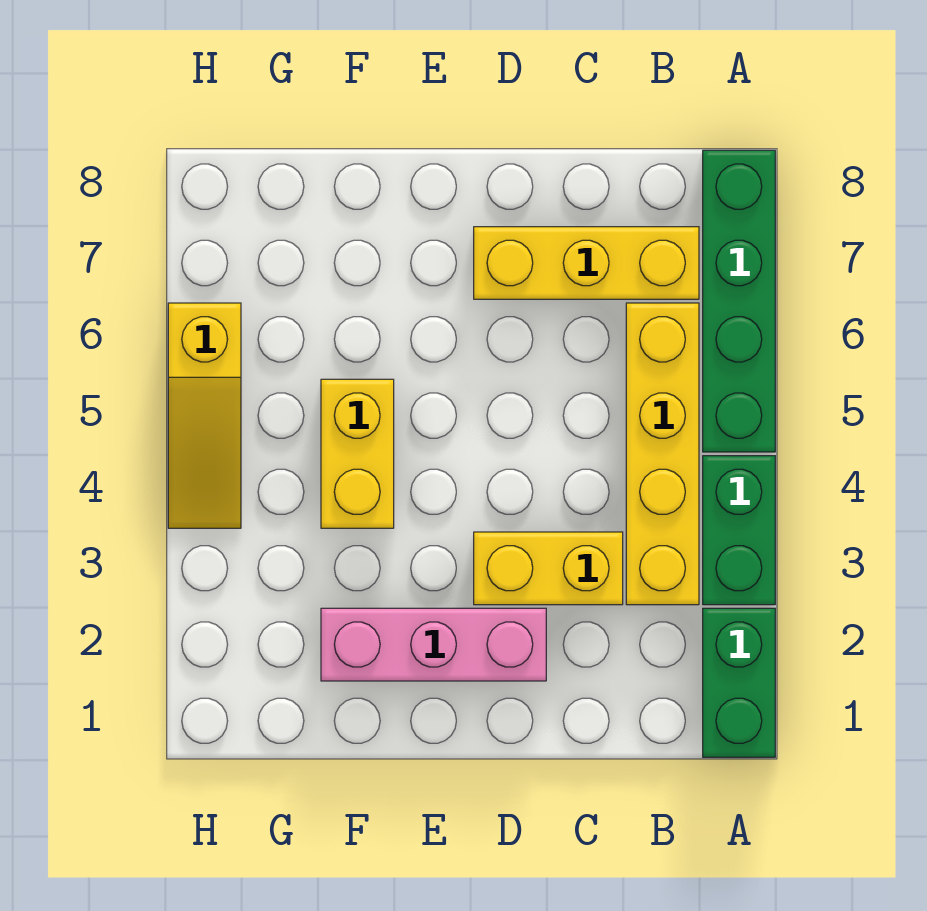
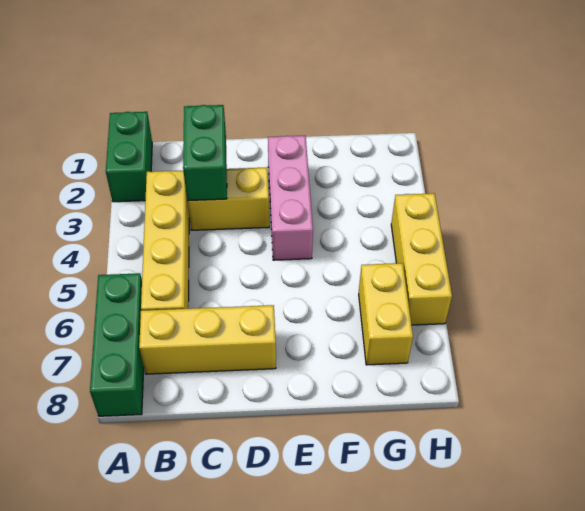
green 1x2 brick [703,456,775,605] -> green 1x2 brick moved to [183,105,227,201]
green 1x4 brick [703,150,775,452] -> green 1x3 brick [90,273,144,416]
pink 1x3 brick [321,608,546,681] -> pink 1x3 brick turned to [268,136,313,260]
yellow 1x2 brick [321,379,394,528] -> yellow 1x2 brick moved to [359,263,413,365]
yellow 1x3 slope [168,303,241,528] -> yellow 1x3 brick [391,193,452,325]

